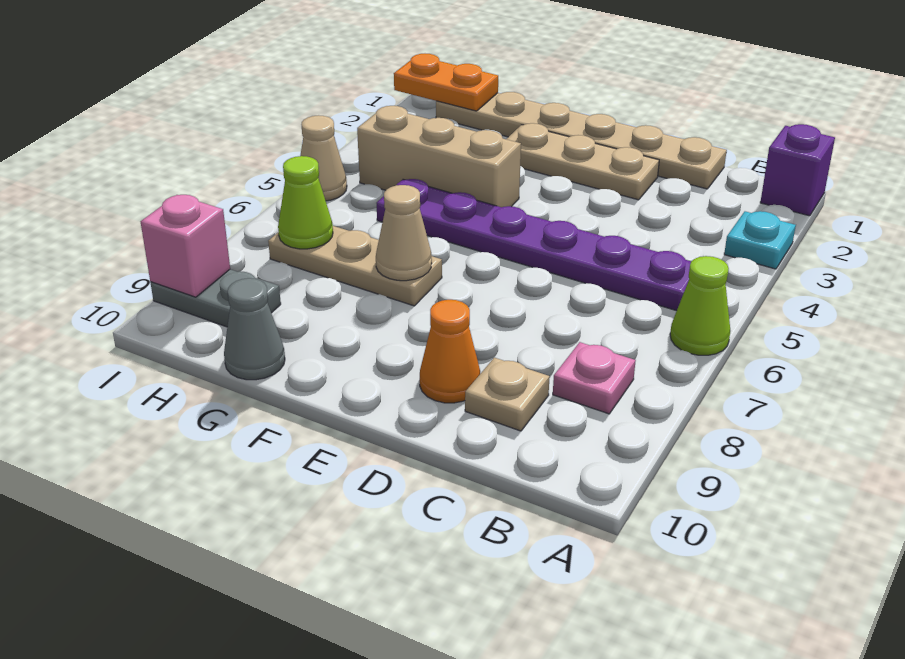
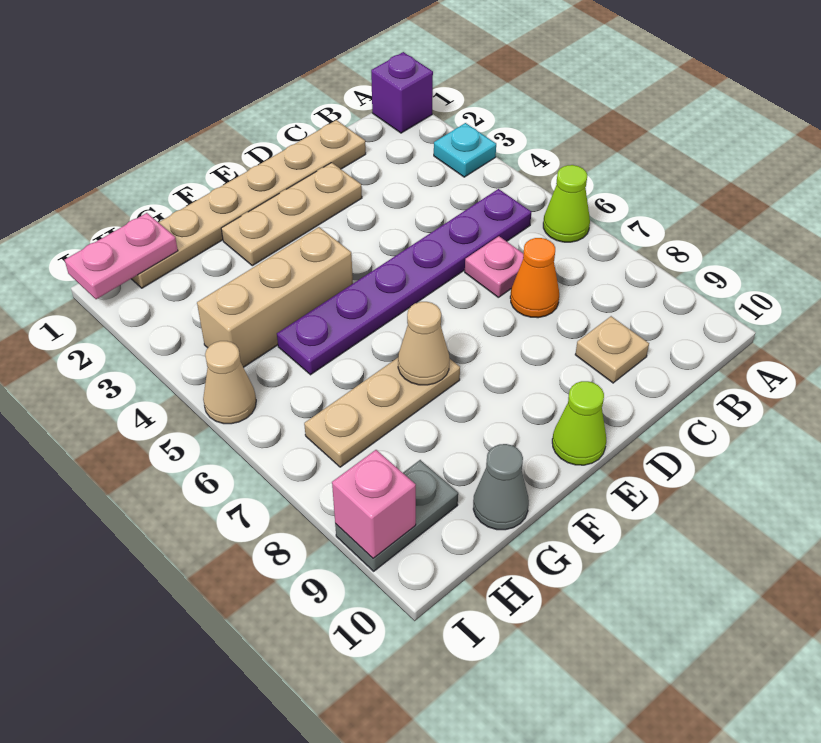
pink 1x1 plate [553,342,636,414] -> pink 1x1 plate moved to [465,236,523,297]
orange 1x1 cone [420,300,480,403] -> orange 1x1 cone moved to [510,238,559,318]
orange 1x2 plate [394,54,498,111] -> pink 1x2 plate [65,213,178,299]
lime 1x1 cone [278,156,333,249] -> lime 1x1 cone moved to [552,381,606,465]

